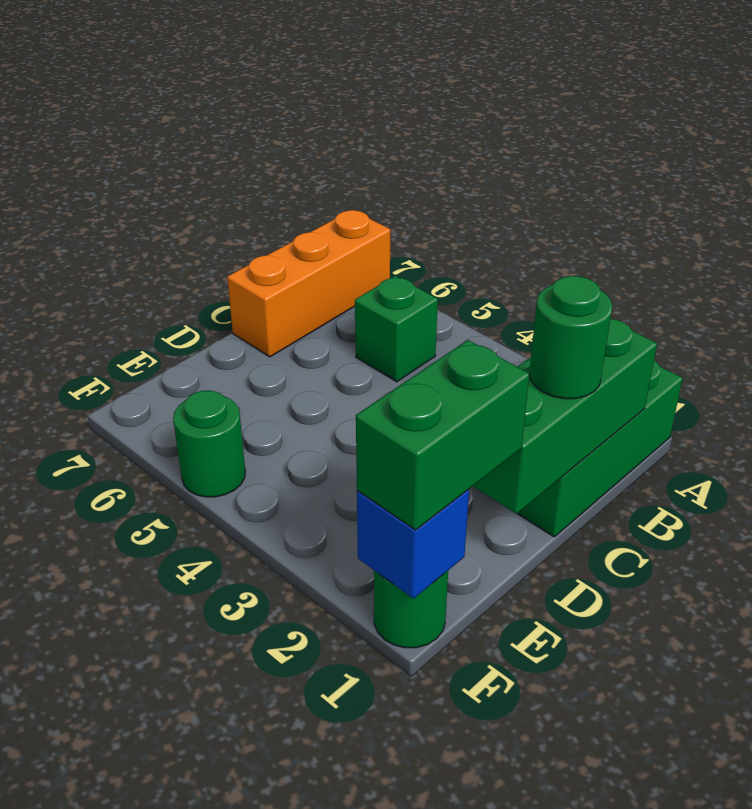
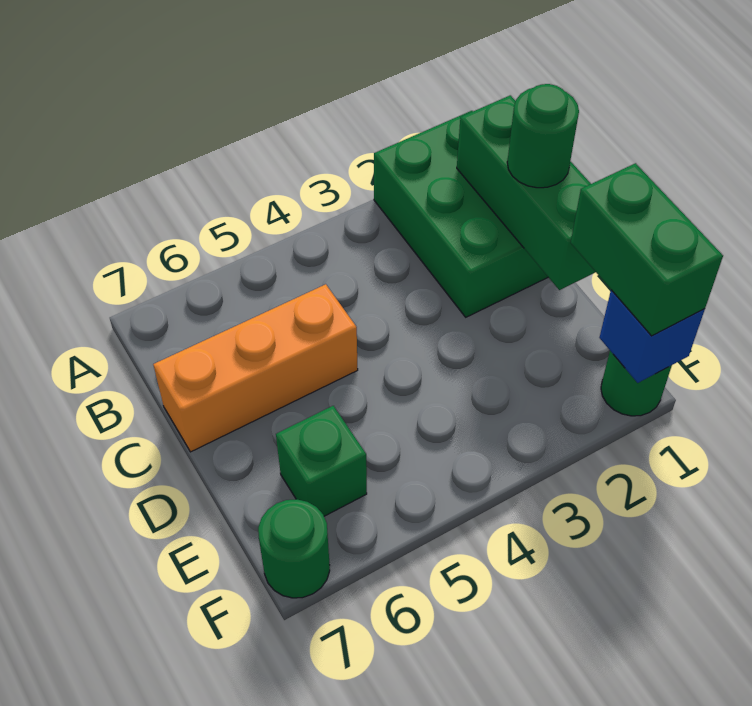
orange 1x3 brick [227,210,390,357] -> orange 1x3 brick turned to [153,284,358,452]
green 1x1 brick [355,276,438,382] -> green 1x1 brick moved to [276,406,367,516]
green 1x1 round brick [173,390,245,497] -> green 1x1 round brick moved to [258,499,330,598]

